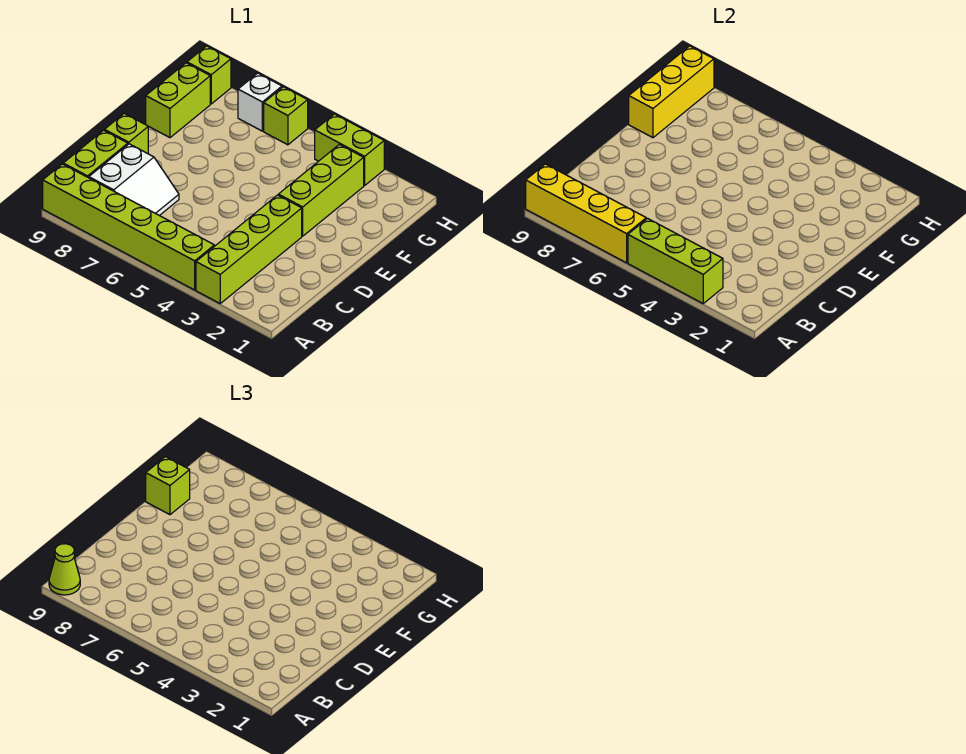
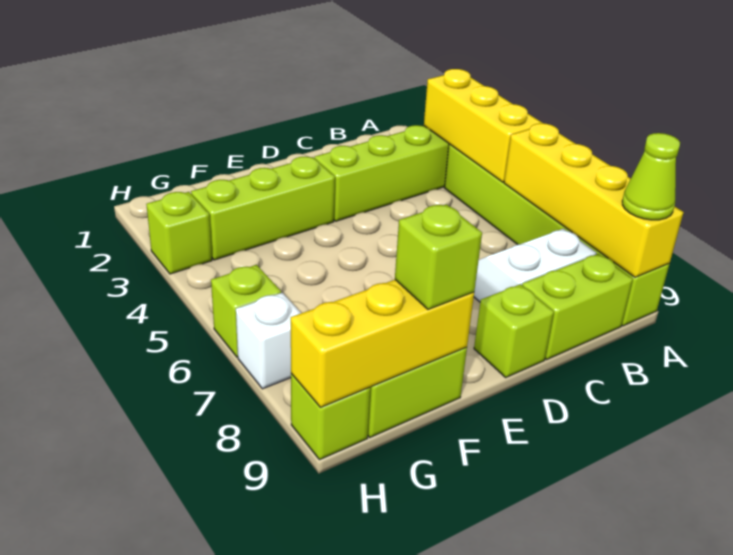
lime 1x3 brick [628,218,723,303] -> yellow 1x3 brick [424,69,542,182]
lime 1x2 brick [315,114,384,186] -> lime 1x1 brick [146,192,212,274]

